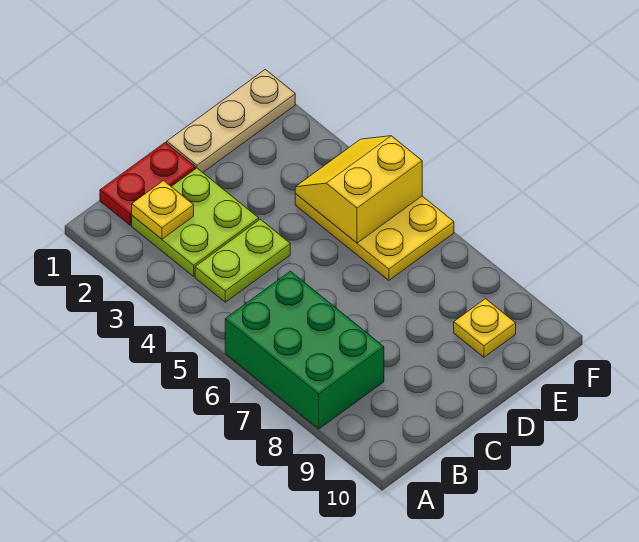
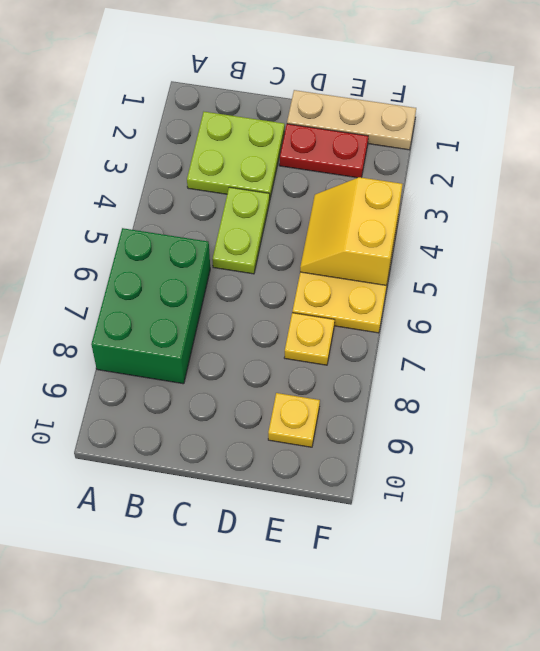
red 1x2 plate [100,143,195,225] -> red 1x2 plate moved to [279,124,368,178]
yellow 1x1 plate [132,181,194,239] -> yellow 1x1 plate moved to [284,313,335,365]
lime 1x2 plate [195,219,290,302] -> lime 1x2 plate turned to [212,187,270,274]
yellow 2x2 slope [295,136,422,243] -> yellow 2x2 slope turned to [300,177,403,286]

